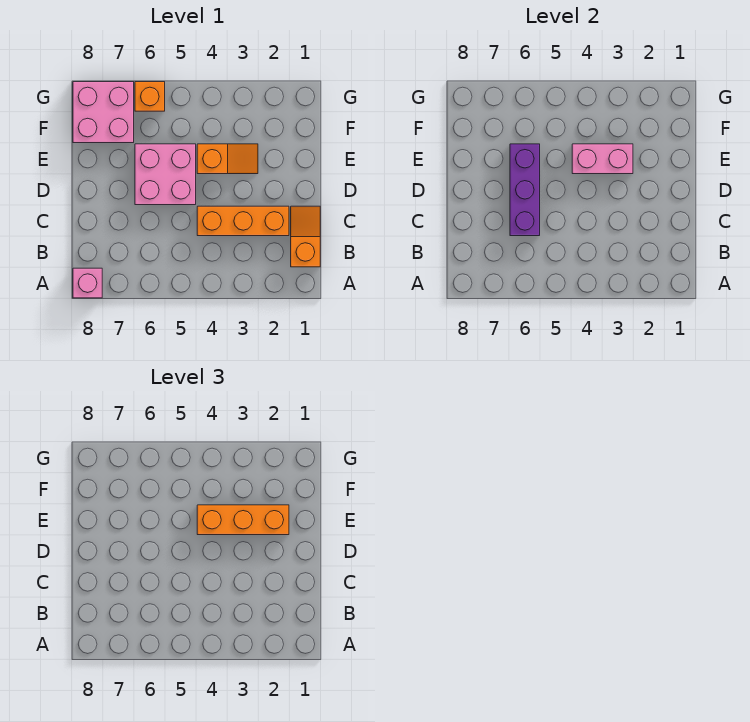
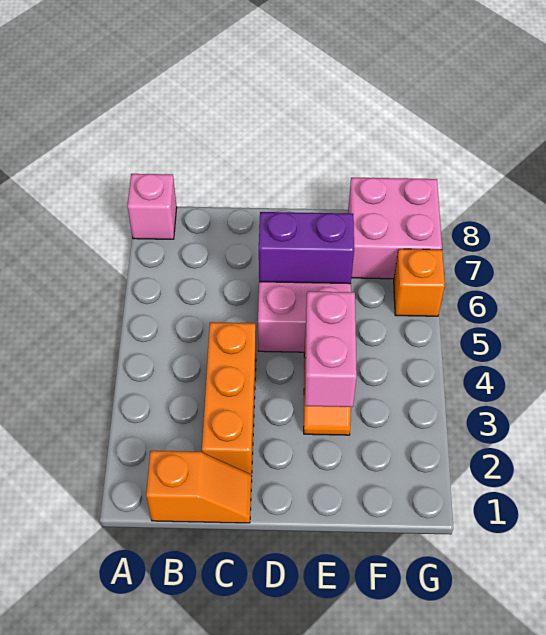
purple 1x3 brick [510,144,540,236] -> purple 1x2 brick [259,212,354,284]
orange 1x3 brick [197,505,289,535] -> none

